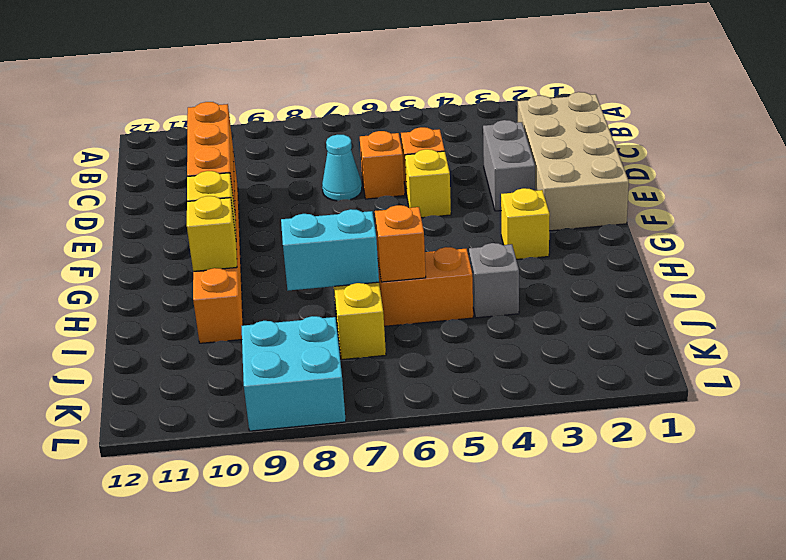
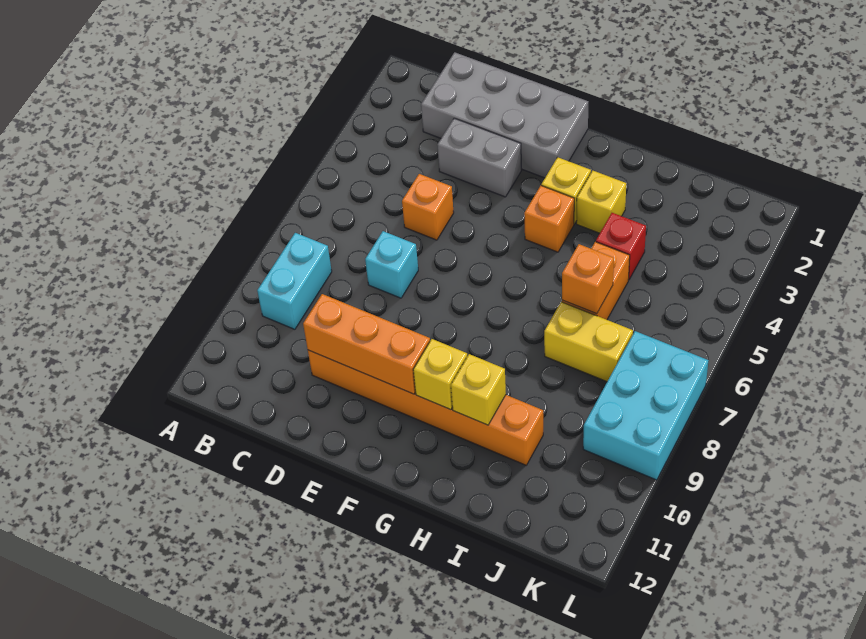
tan 2x4 brick [518,92,629,231] -> grey 2x4 brick [421,52,588,178]
orange 1x1 brick [360,131,405,199] -> orange 1x1 brick moved to [524,186,574,252]
cyan 1x1 cone [322,135,362,201] -> cyan 1x1 brick [365,231,418,298]
yellow 1x1 brick [405,149,451,218] -> yellow 1x1 brick moved to [576,171,626,233]
grey 1x1 brick [469,243,519,318] -> red 1x1 brick [596,213,646,280]
cyan 1x2 brick [281,209,379,290] -> cyan 1x2 brick moved to [257,233,332,329]
cyan 2x2 brick [242,316,346,431] -> cyan 2x3 brick [583,331,709,480]

